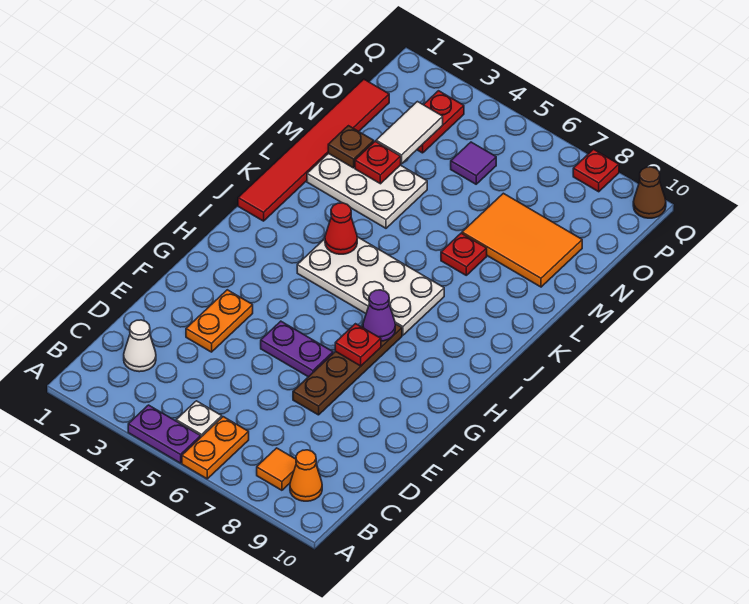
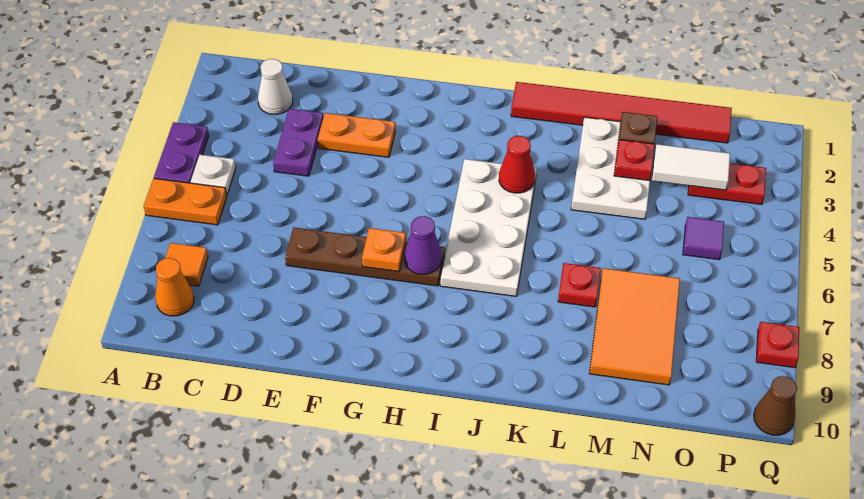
purple 1x2 plate [261,321,333,377] -> purple 1x2 plate moved to [273,109,323,176]
red 1x1 plate [335,324,381,366] -> orange 1x1 plate [362,228,406,272]

